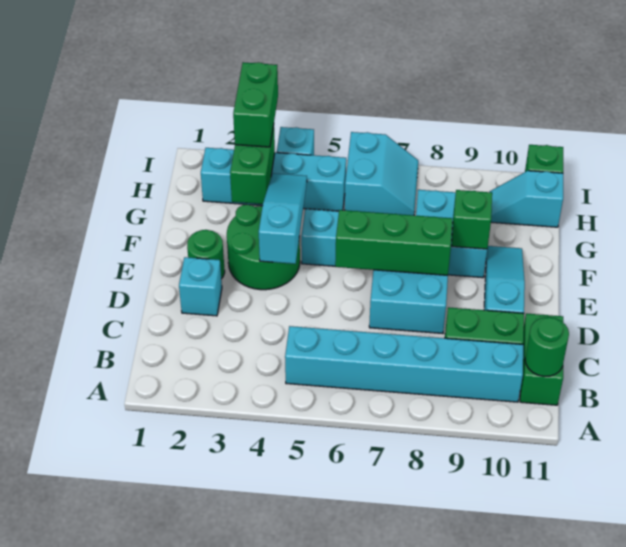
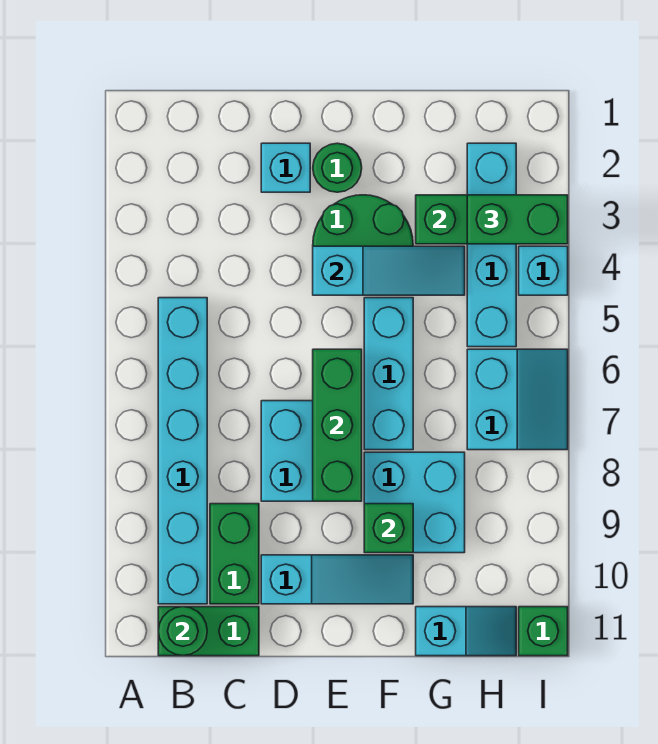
cyan 2x2 slope [345,132,418,215] -> cyan 2x2 slope turned to [467,349,568,450]
cyan 1x2 slope [490,171,563,227] -> cyan 1x2 slope turned to [416,607,516,656]

